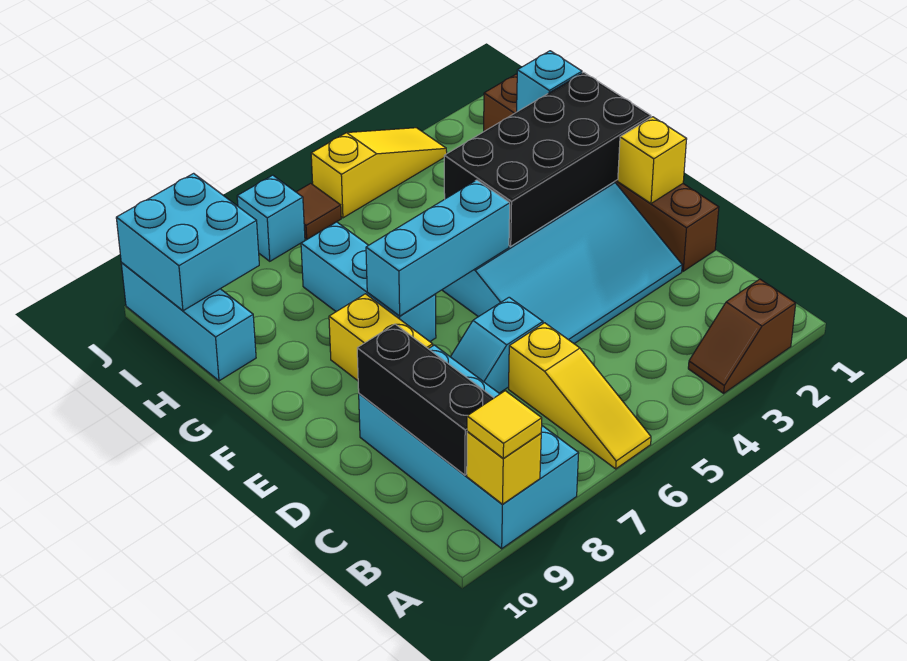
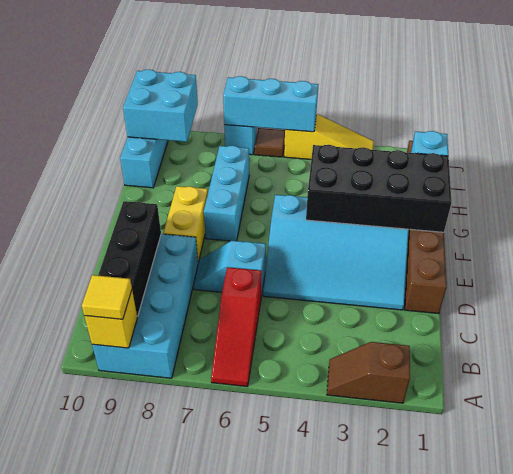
yellow 1x3 slope [509,323,651,469] -> red 1x3 slope [211,267,262,386]
yellow 1x1 brick [618,117,687,203] -> none
cyan 1x3 brick [366,180,510,316] -> cyan 1x3 brick moved to [223,76,318,132]

